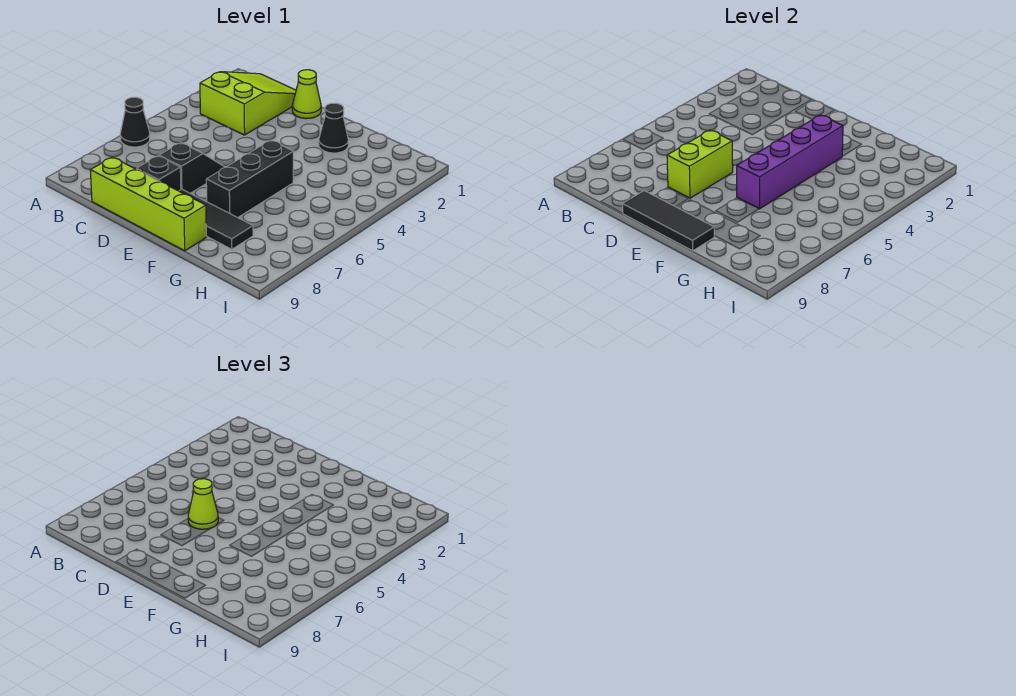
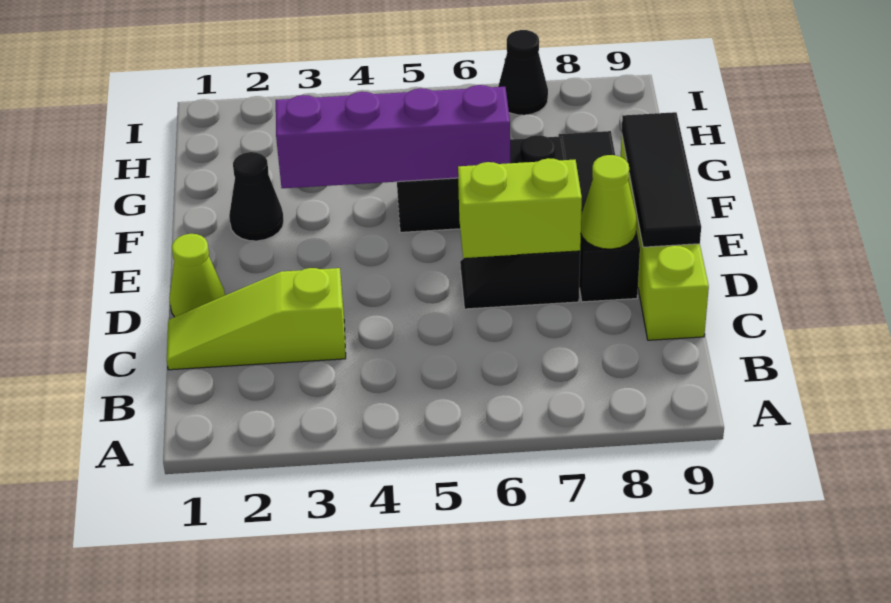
black 1x1 cone [120,97,150,147] -> black 1x1 cone moved to [498,30,548,115]
lime 2x3 slope [200,72,296,135] -> lime 1x3 slope [167,268,346,370]
lime 1x1 cone [188,479,218,529] -> lime 1x1 cone moved to [581,155,637,249]

